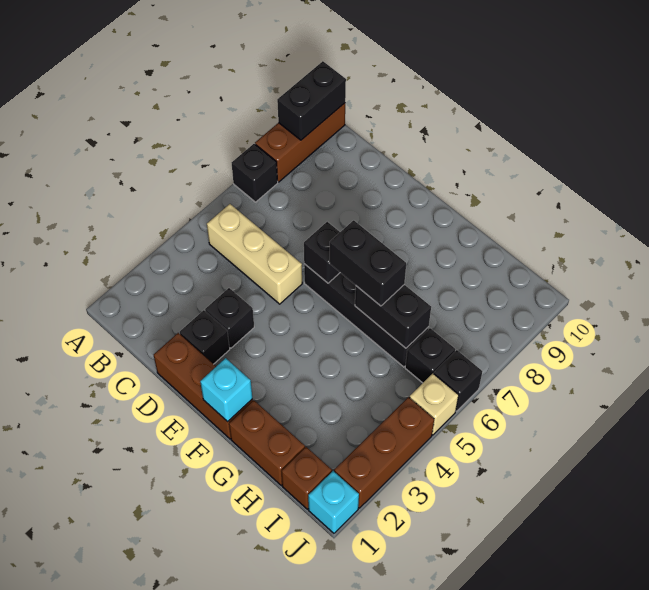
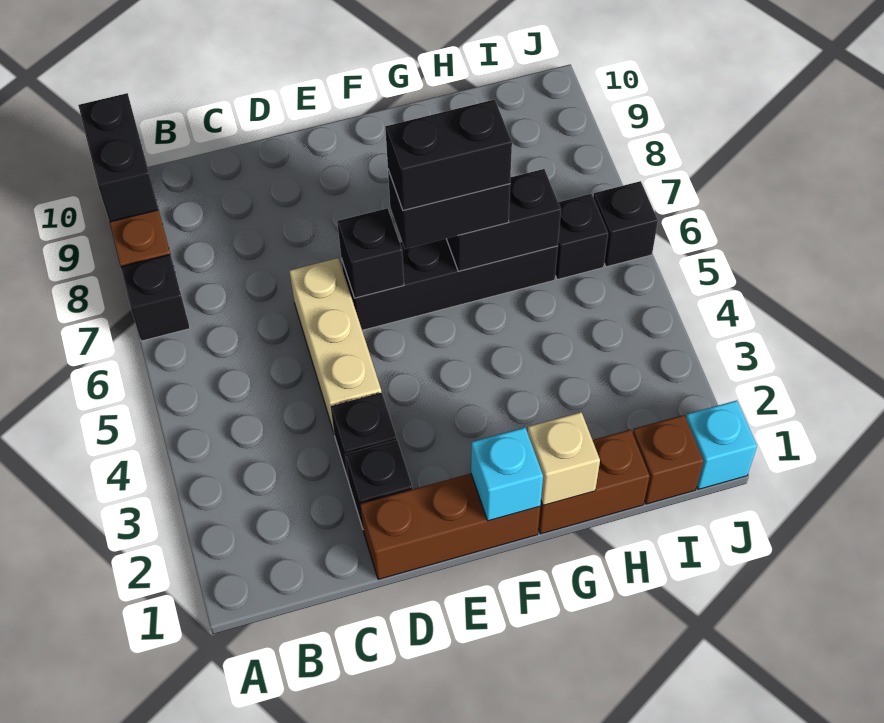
tan 1x3 brick [207,204,302,304] -> tan 1x3 brick turned to [290,258,381,432]
none -> black 1x2 brick [385,100,512,210]
brown 1x3 brick [334,397,434,508] -> none
tan 1x1 brick [409,374,459,435] -> tan 1x1 brick moved to [528,412,600,505]

